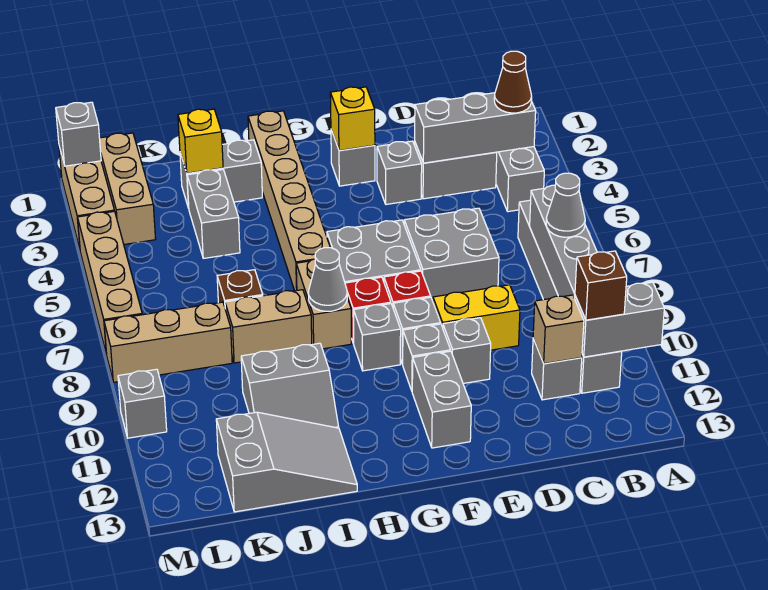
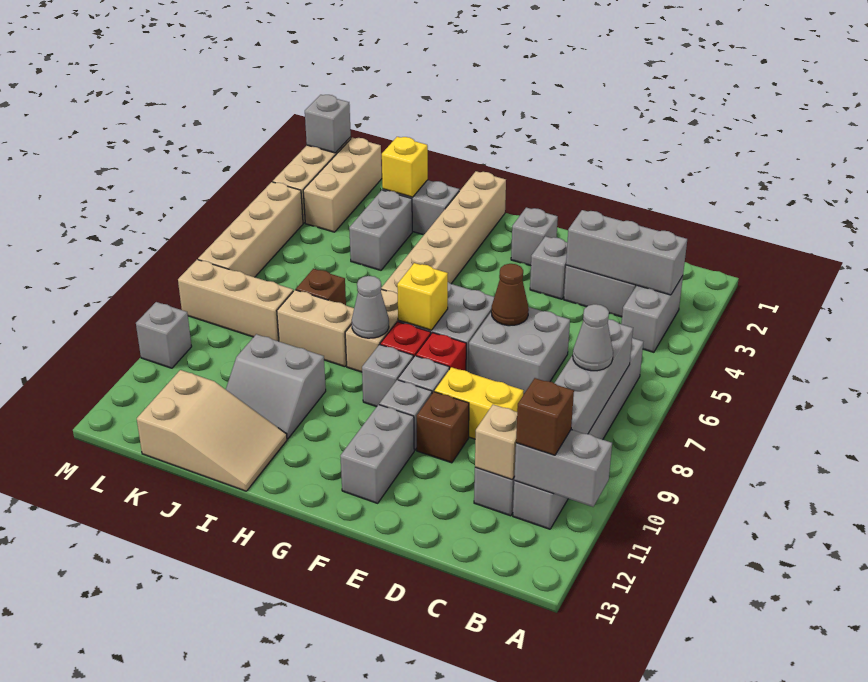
brown 1x1 cone [494,51,532,113] -> brown 1x1 cone moved to [491,264,529,326]
grey 1x1 brick [443,318,491,383] -> brown 1x1 brick [417,392,469,463]
yellow 1x1 brick [330,87,375,151] -> yellow 1x1 brick moved to [397,263,448,330]
grey 2x3 slope [216,412,357,512] -> tan 2x3 slope [137,370,287,491]

